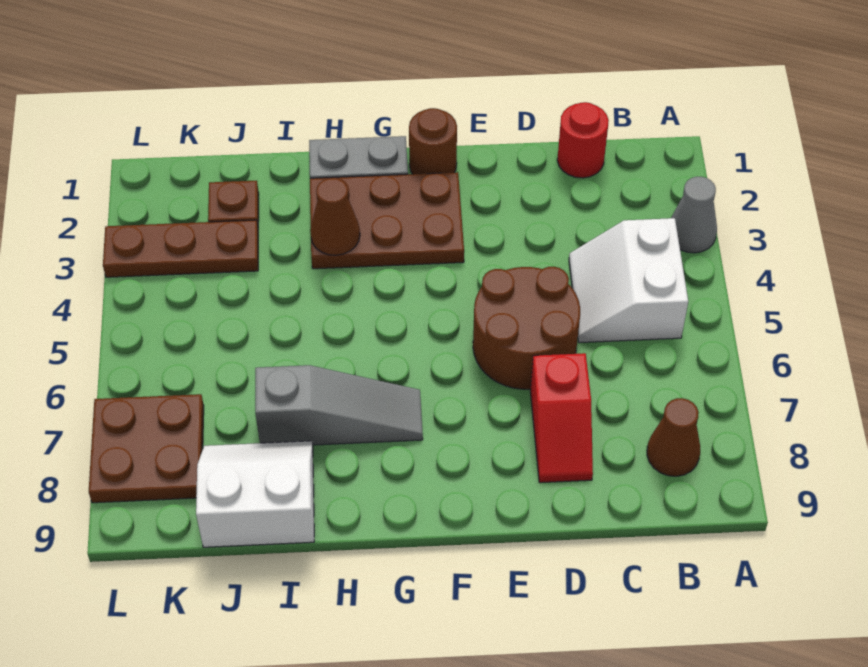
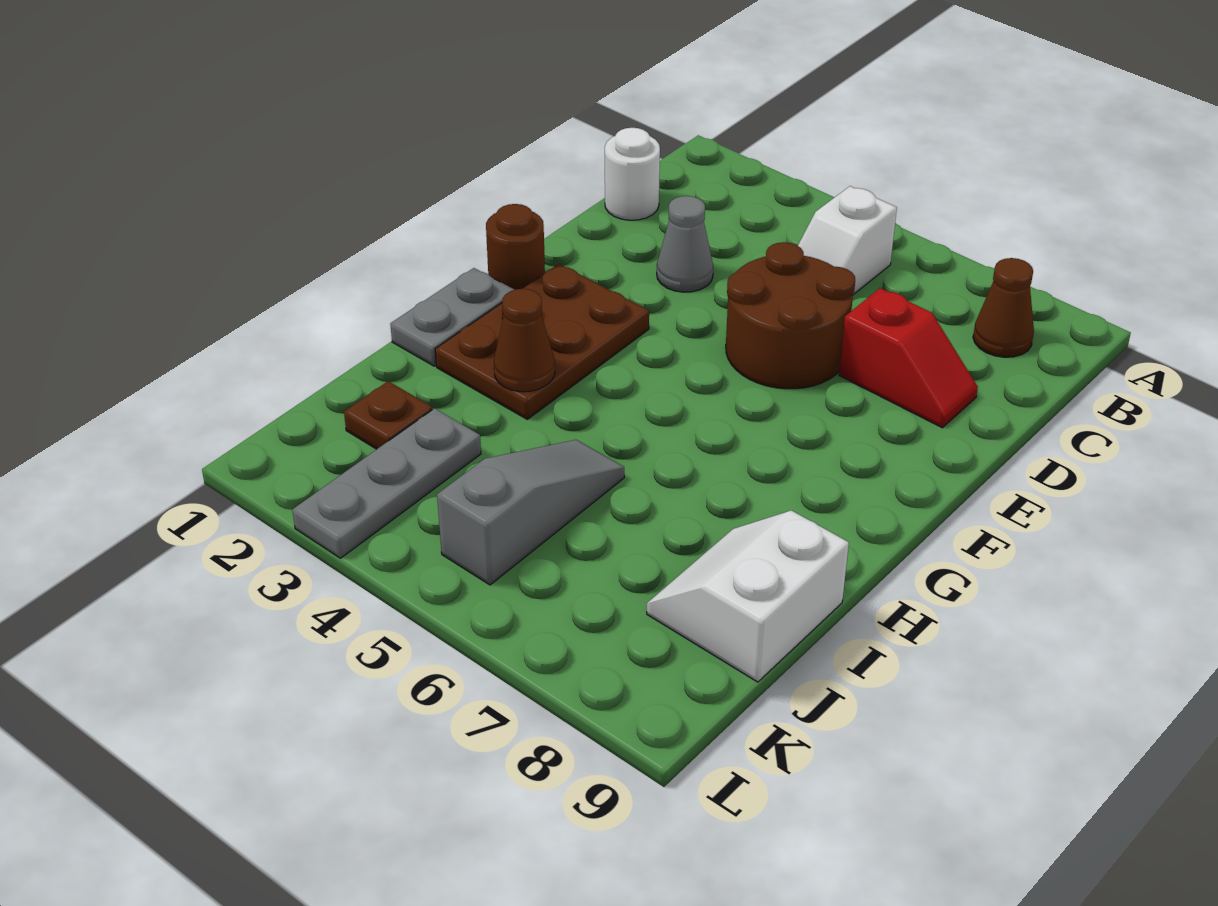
grey 1x1 cone [671,177,717,253] -> grey 1x1 cone moved to [657,196,713,292]
white 2x2 slope [569,218,688,343] -> white 1x2 slope [798,186,897,295]
red 1x1 round brick [557,102,609,178] -> white 1x1 round brick [605,128,660,220]
grey 1x3 slope [255,365,423,445] -> grey 1x3 slope moved to [437,440,624,585]
brown 1x3 plate [103,220,258,277] -> grey 1x3 plate [292,408,481,558]
brown 2x2 plate [89,394,204,503] -> none

